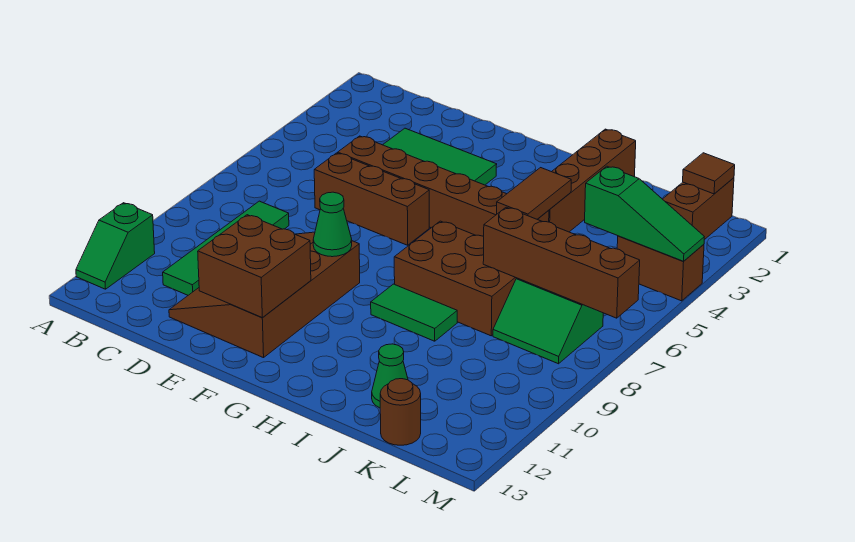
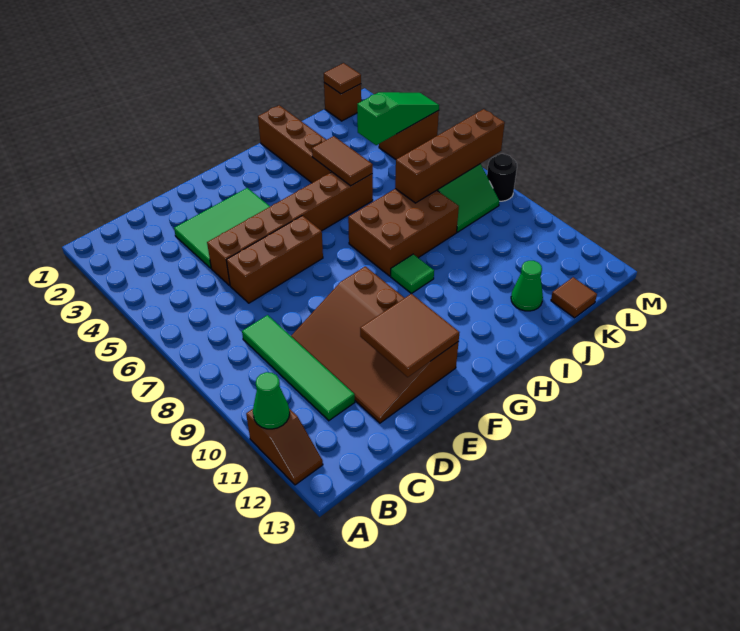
green 1x2 slope [76,203,155,289] -> brown 1x2 slope [246,409,323,485]
brown 2x2 brick [198,215,311,318] -> brown 2x2 tile [360,294,460,377]
green 1x1 cone [313,192,352,257] -> green 1x1 cone moved to [253,372,290,429]
green 1x2 tile [371,284,457,341] -> green 1x1 tile [391,254,434,294]
brown 1x1 round brick [380,379,421,445] -> brown 1x1 tile [551,277,597,318]
brown 1x2 brick [663,178,734,240] -> brown 1x1 brick [324,83,361,121]
none -> black 1x1 round brick [487,154,517,201]

